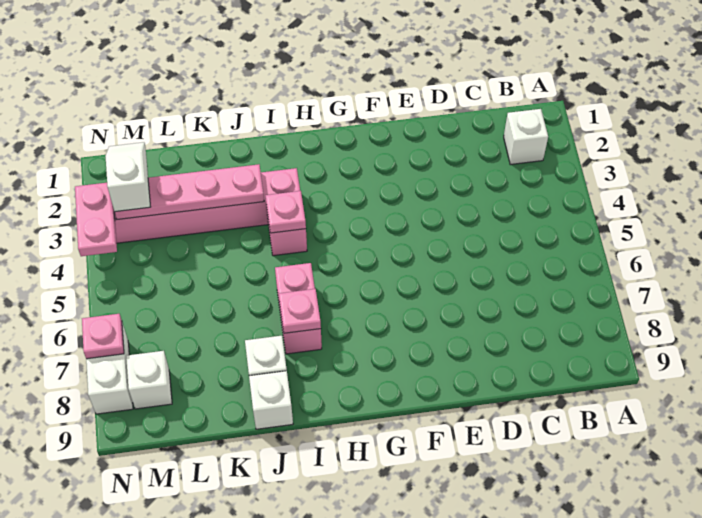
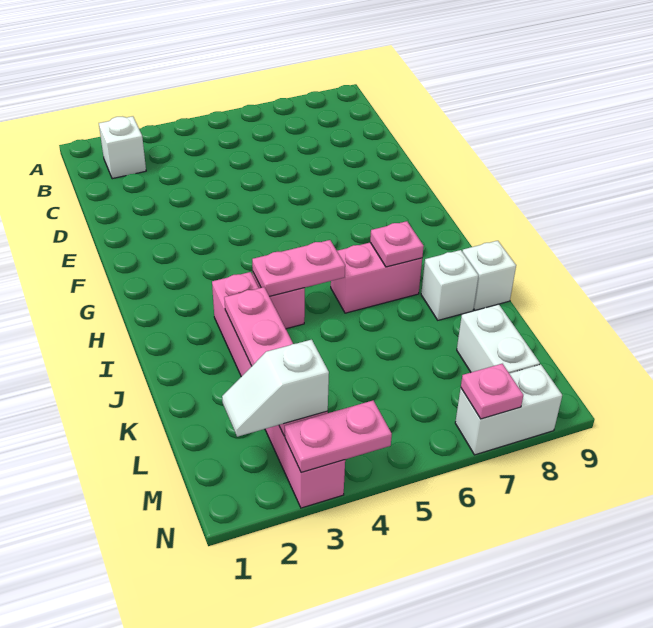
pink 1x1 plate [266,191,306,233] -> pink 1x2 plate [252,240,345,296]
white 1x1 brick [126,351,172,409] -> white 1x2 brick [457,304,540,373]

